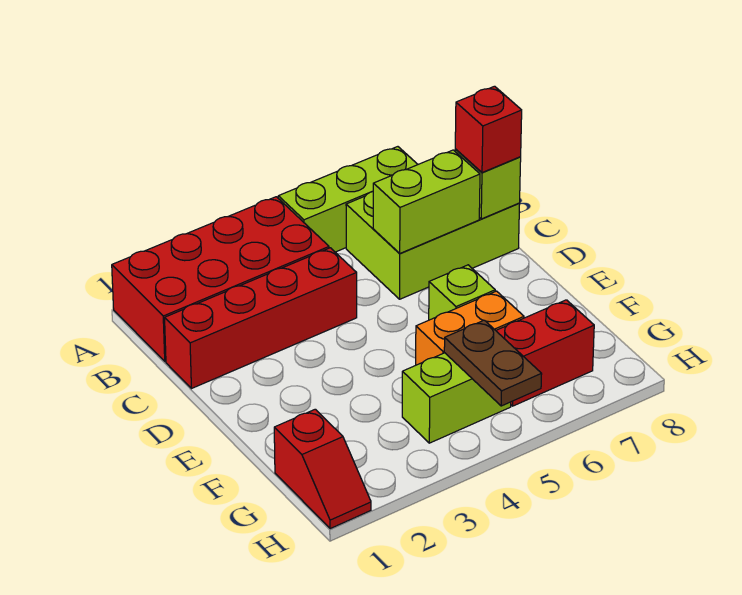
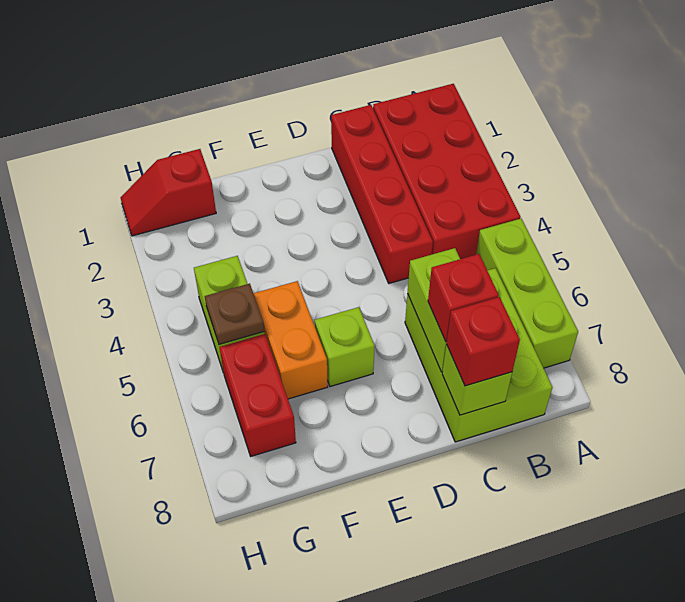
none -> red 1x1 brick [428,254,499,342]
brown 1x2 plate [444,320,542,406] -> brown 1x1 plate [205,284,264,344]

